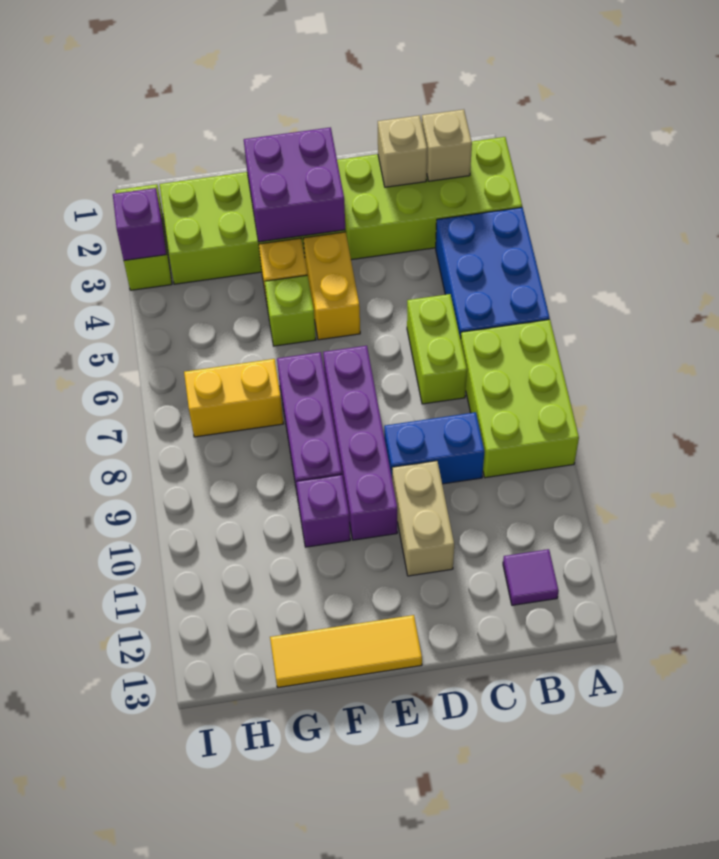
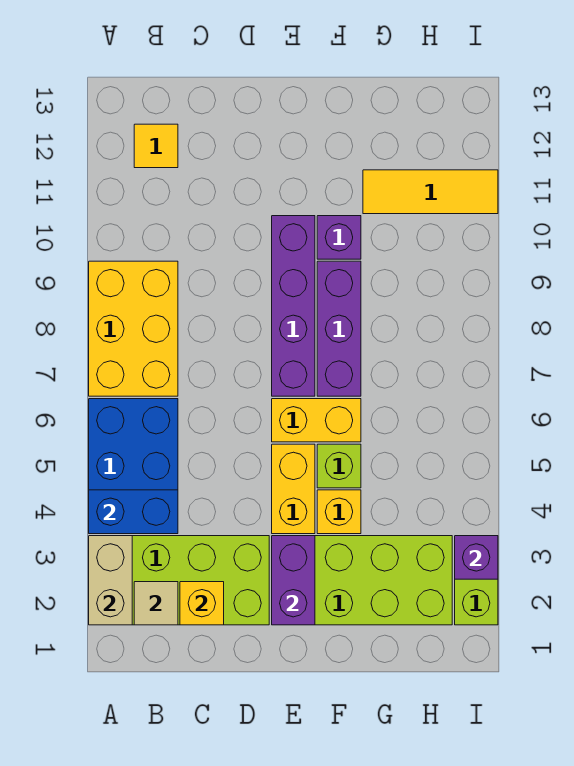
lime 2x3 brick [461,319,579,478] -> yellow 2x3 brick [89,261,178,396]
tan 1x1 brick [422,109,472,181] -> tan 1x1 tile [134,582,178,625]
purple 1x1 tile [503,549,559,605] -> yellow 1x1 tile [134,124,178,168]
tan 1x1 brick [378,115,427,187] -> yellow 1x1 brick [180,582,224,625]
lime 1x2 brick [407,294,467,404] -> none
blue 1x2 brick [384,412,484,484] -> blue 1x2 brick moved to [89,490,178,534]
tan 1x2 brick [392,461,454,576] -> tan 1x2 brick moved to [89,536,132,625]
purple 2x2 brick [244,127,345,242] -> purple 1x2 brick [272,536,315,625]
yellow 1x3 tile [270,615,422,687] -> yellow 1x3 tile moved to [363,170,498,214]
yellow 1x2 brick [184,359,284,437] -> yellow 1x2 brick moved to [272,399,361,442]

